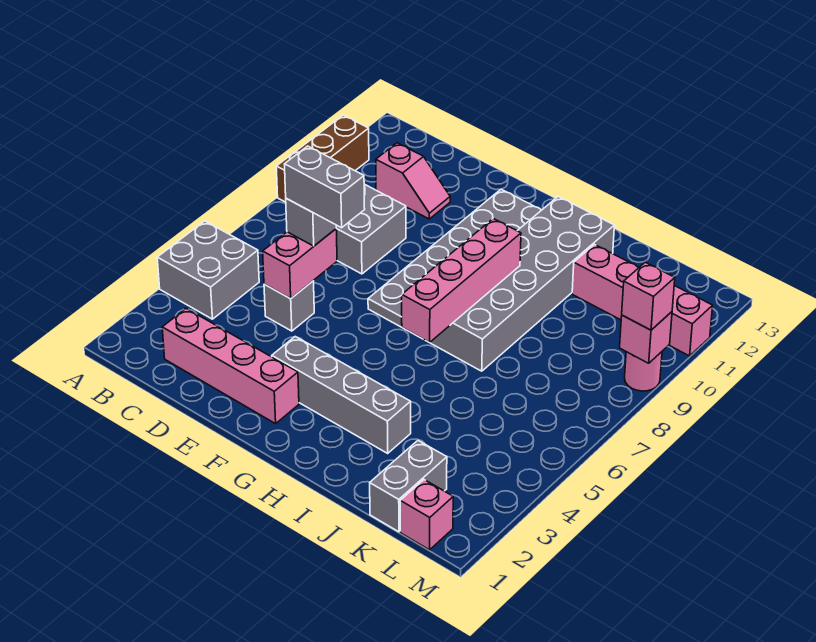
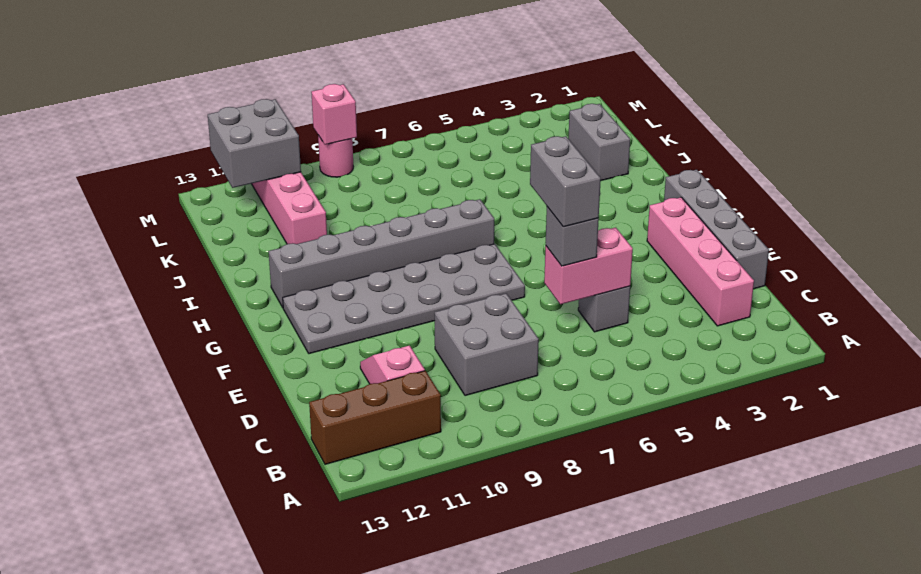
grey 2x2 brick [157,221,259,319] -> grey 2x2 brick moved to [208,99,301,188]
brown 1x3 brick [276,115,369,202] -> brown 1x3 brick moved to [309,371,441,464]
grey 1x4 brick [272,337,411,453] -> grey 1x4 brick moved to [664,170,769,289]
pink 1x4 brick [402,219,521,343] -> none
grey 2x6 brick [430,197,614,371] -> grey 1x6 brick [268,199,494,307]
grey 1x2 brick [370,441,447,532] -> grey 1x2 brick turned to [568,104,630,180]
pink 1x1 brick [400,480,453,550] -> none
pink 1x1 brick [622,262,675,330] -> none

